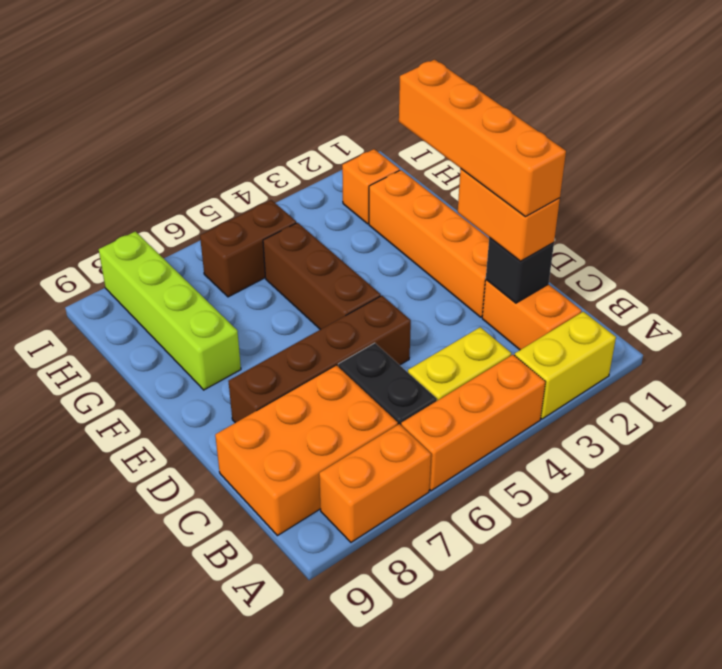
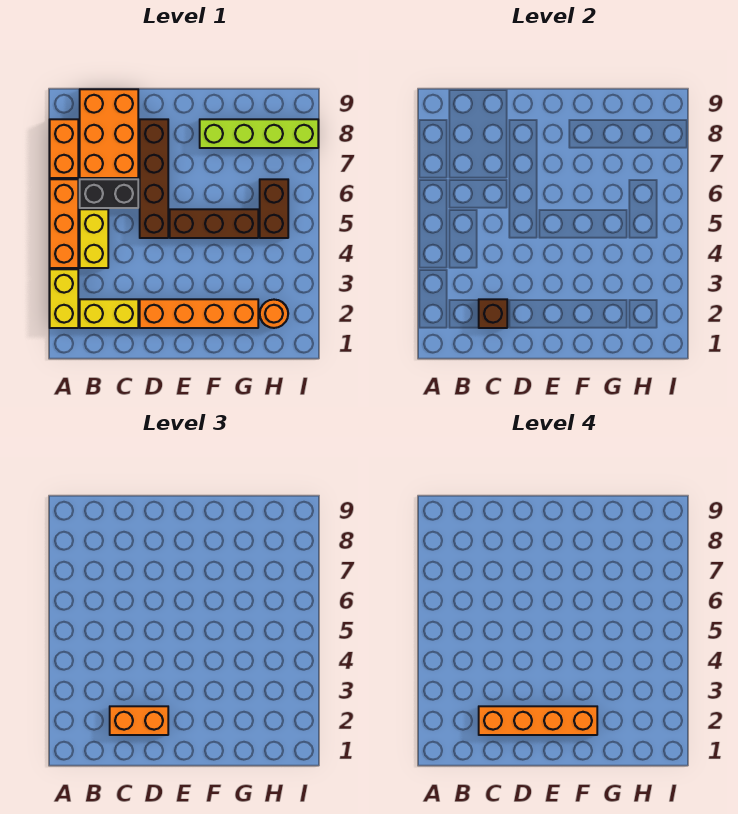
orange 1x2 brick [482,280,582,350] -> yellow 1x2 brick [80,299,138,328]
black 1x1 brick [486,238,554,303] -> brown 1x1 brick [479,299,507,328]
orange 1x1 brick [342,149,400,224] -> orange 1x1 round brick [260,300,288,328]

